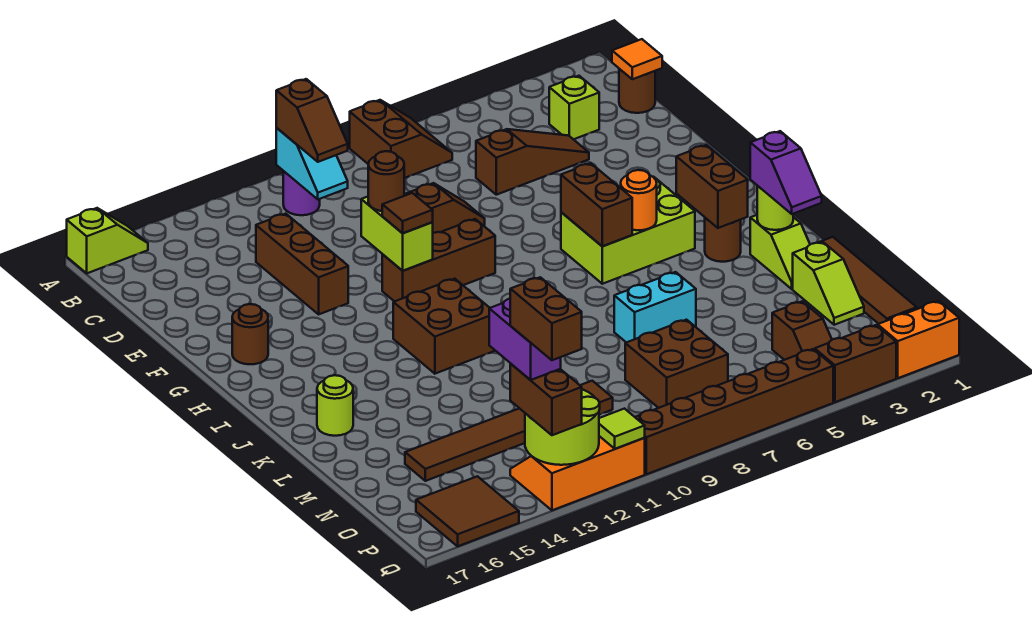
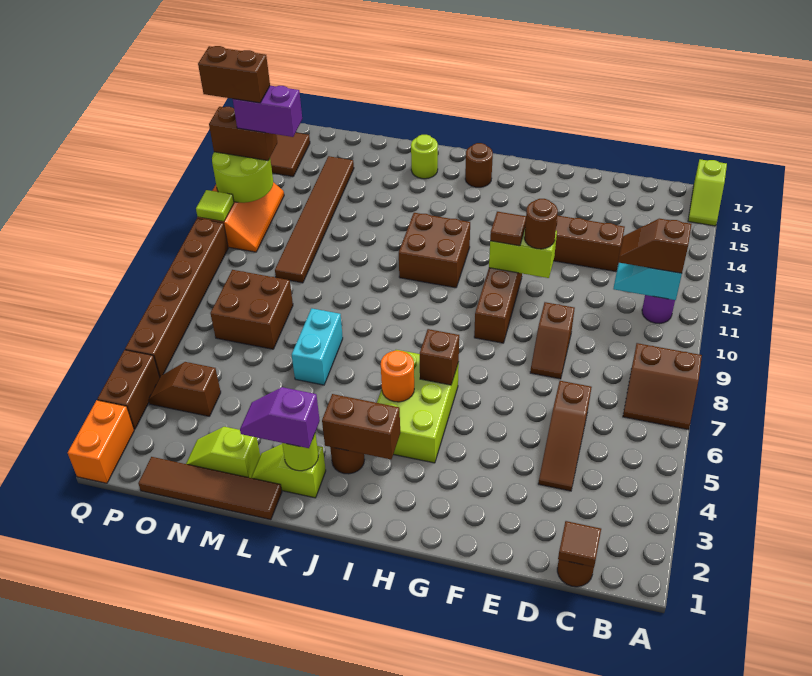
orange 1x1 tile [612,39,662,79] -> brown 1x1 tile [558,521,601,567]
lime 1x1 brick [549,76,599,139] -> none
brown 1x1 round brick [232,304,268,364] -> brown 1x1 round brick moved to [465,143,493,187]
brown 1x2 brick [561,163,632,246] -> brown 1x1 brick [420,329,459,385]

